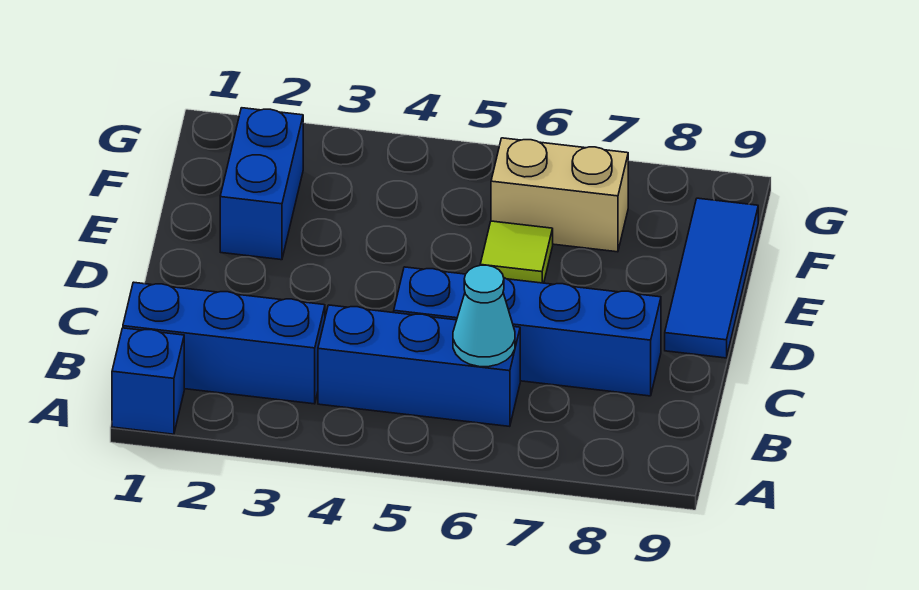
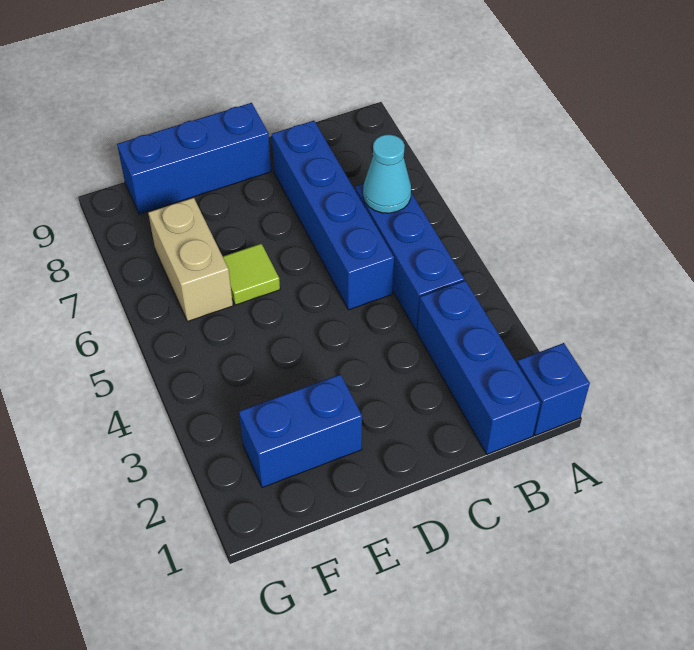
blue 1x3 tile [665,198,758,358] -> blue 1x3 brick [117,103,271,214]

